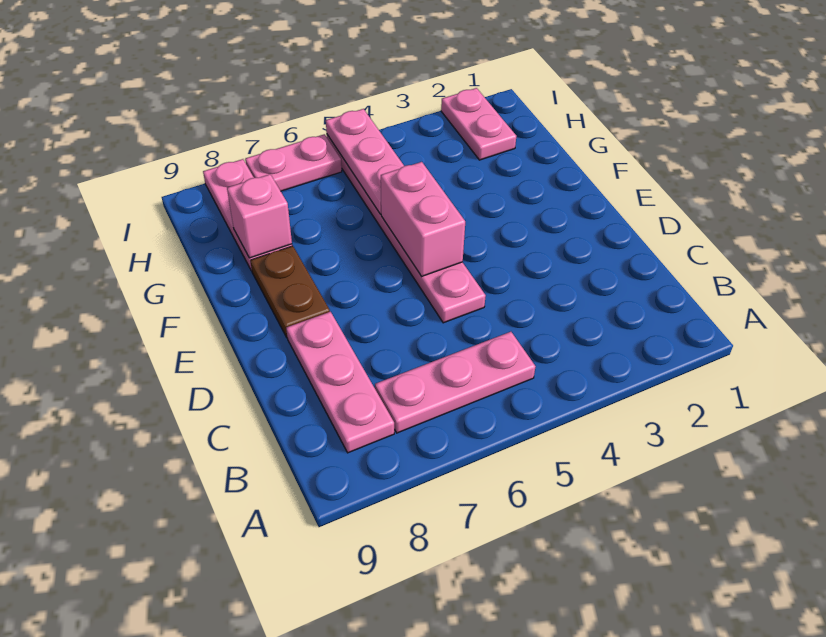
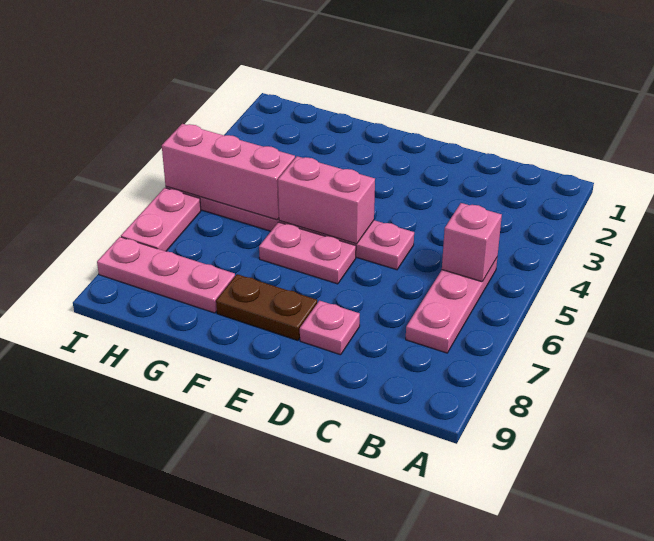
pink 1x3 plate [286,312,394,453] -> pink 1x1 plate [300,301,360,355]
pink 1x3 plate [326,109,404,214] -> pink 1x3 brick [162,124,295,220]
pink 1x1 brick [227,174,292,258] -> pink 1x1 brick moved to [442,203,502,282]
pink 1x2 plate [441,88,516,160] -> pink 1x2 plate moved to [259,222,356,284]

